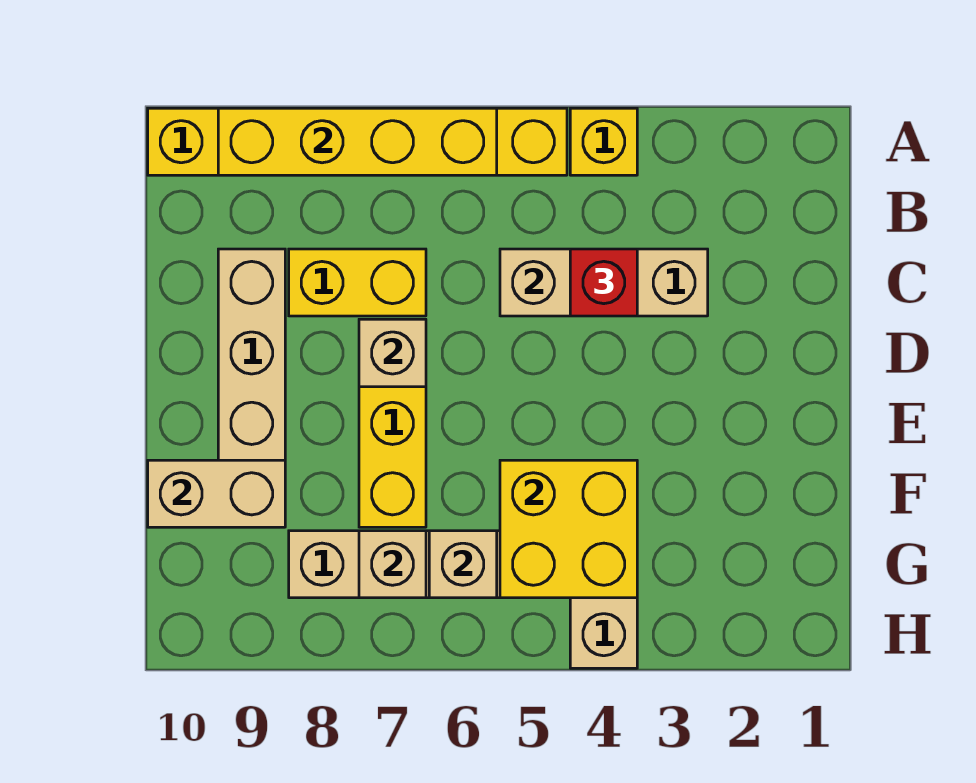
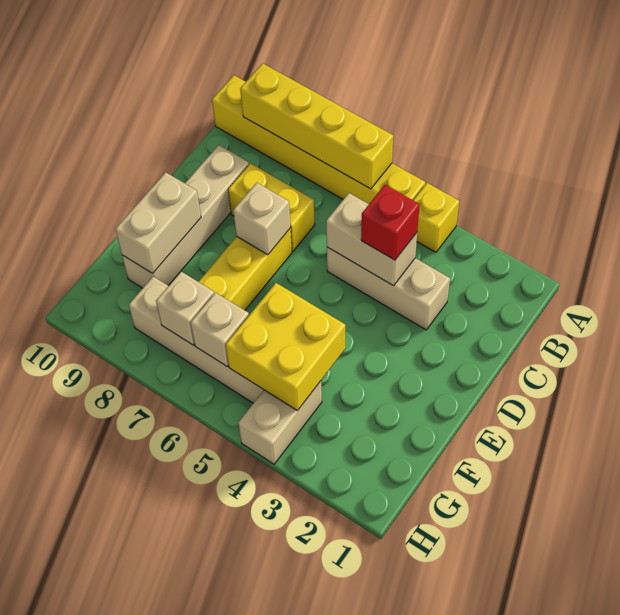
tan 1x2 brick [148,460,285,527] -> tan 1x2 brick turned to [115,172,201,274]

